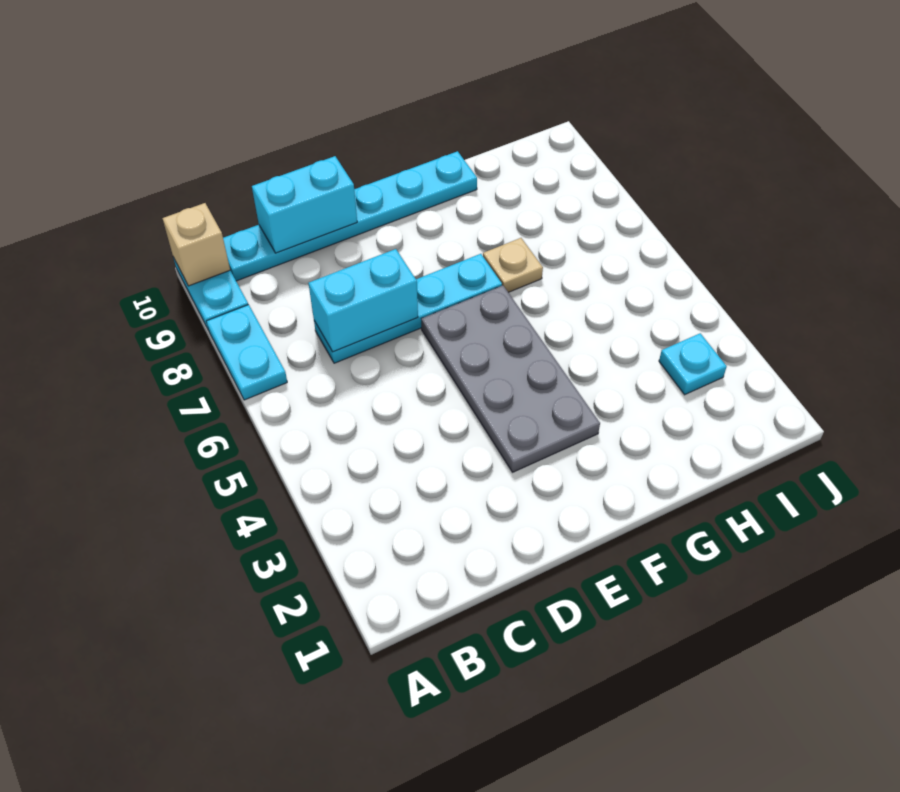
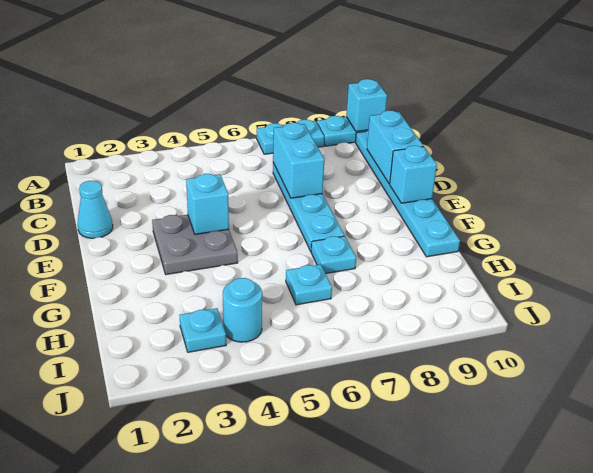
tan 1x1 brick [162,203,230,286] -> cyan 1x1 brick [346,79,387,132]
none -> cyan 1x1 cone [77,181,113,238]
grey 2x4 plate [421,286,600,472] -> grey 2x2 plate [152,215,238,275]
none -> cyan 1x1 brick [186,174,229,234]
none -> cyan 1x1 brick [390,146,437,203]
tan 1x1 plate [483,238,543,292] -> cyan 1x1 plate [311,236,356,274]
none -> cyan 1x1 plate [286,264,332,305]
none -> cyan 1x1 round brick [223,278,262,342]

